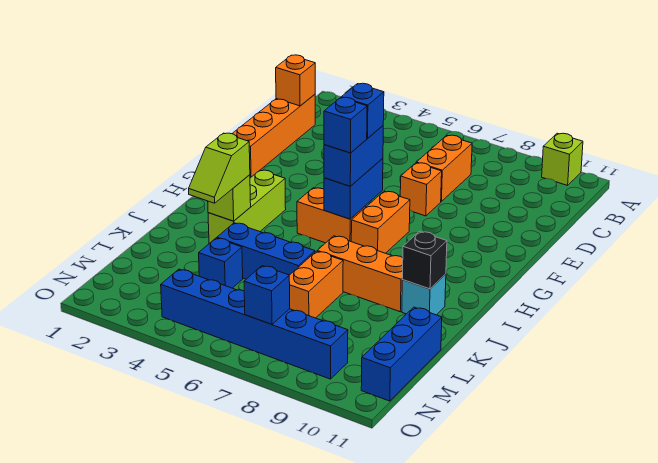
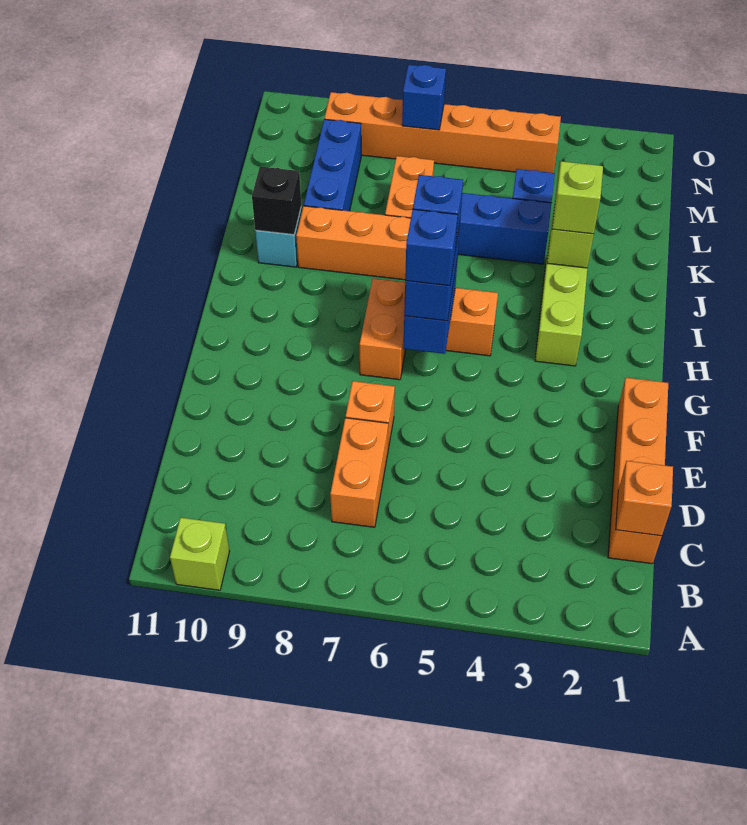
blue 1x3 brick [361,307,442,401] -> blue 1x3 brick moved to [304,119,361,211]
blue 1x6 brick [161,269,348,379] -> orange 1x6 brick [324,92,561,173]

